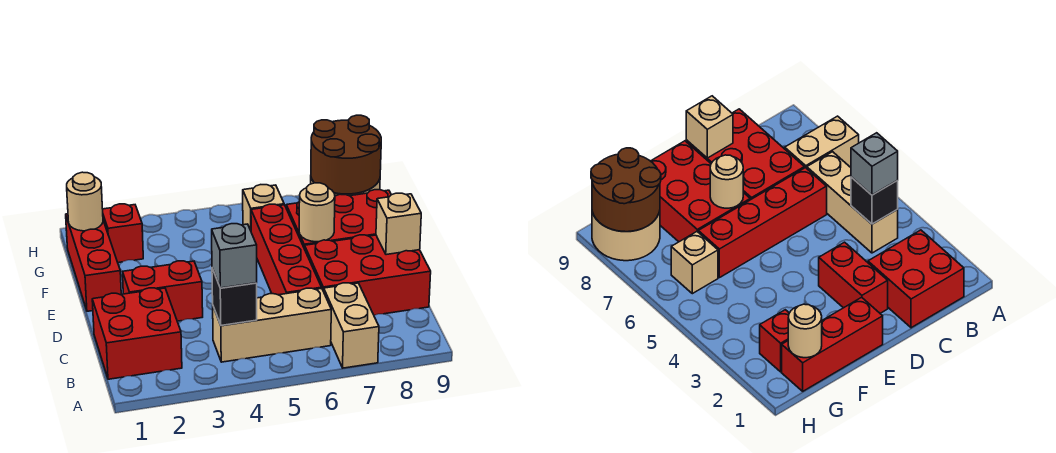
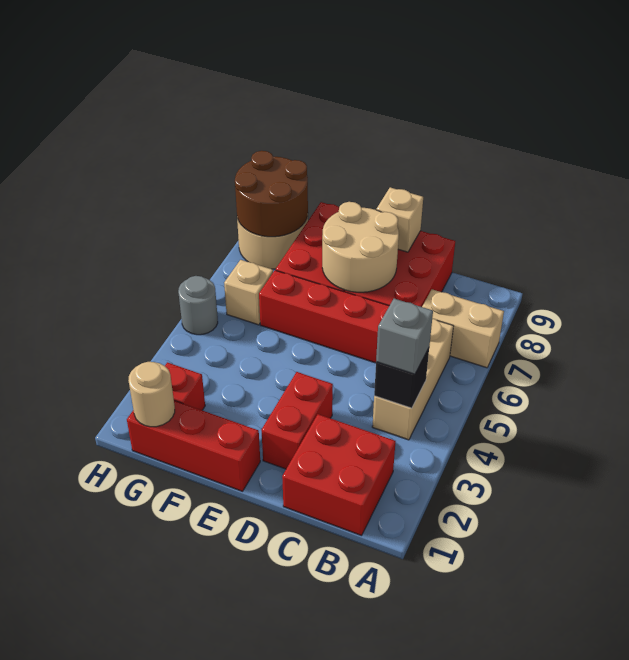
tan 1x1 round brick [299,183,335,242] -> tan 2x2 round brick [322,202,399,292]
none -> grey 1x1 round brick [178,276,218,335]

